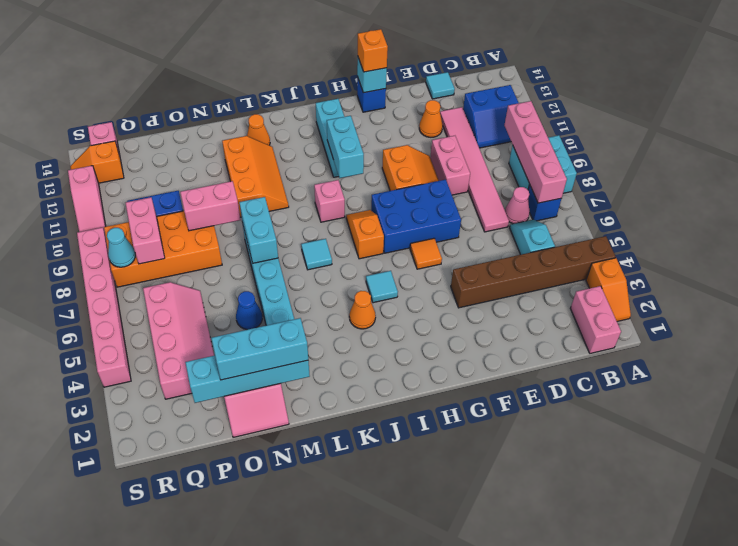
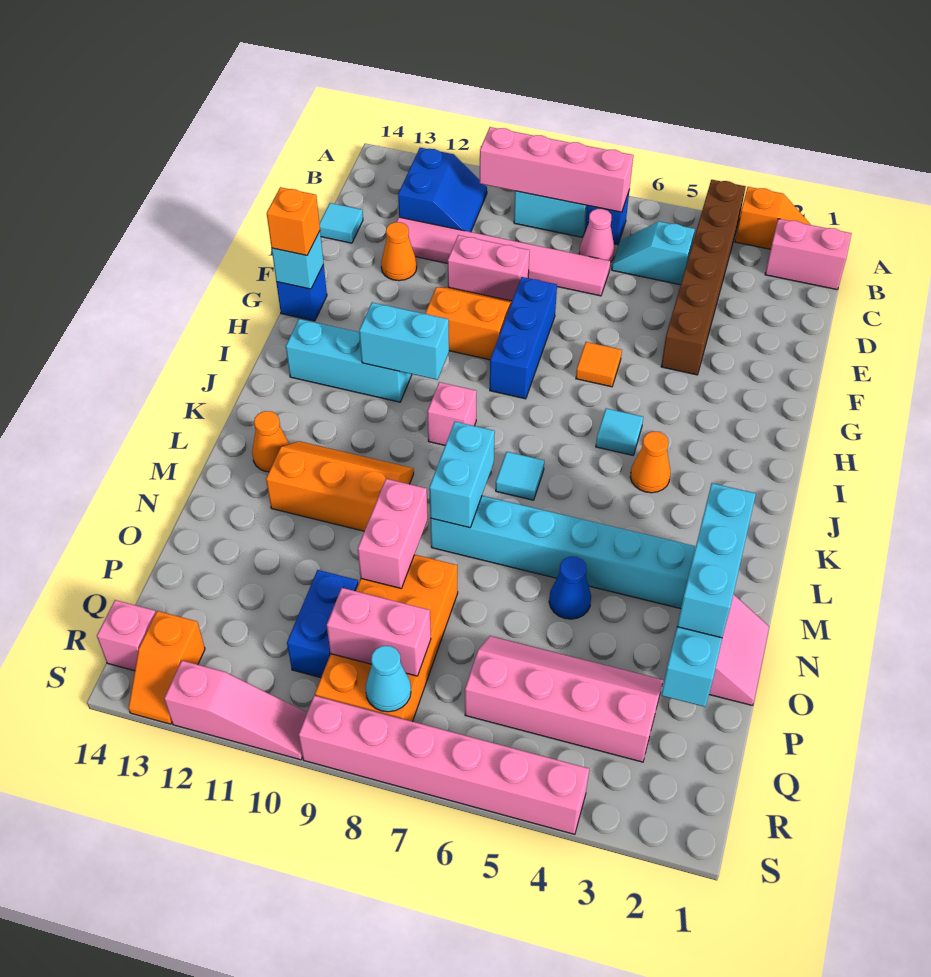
blue 2x3 brick [371,180,461,253] -> blue 1x3 brick [490,277,557,399]
orange 1x2 slope [346,210,384,259] -> none
cyan 1x2 brick [239,197,278,263] -> cyan 1x2 brick turned to [429,422,495,528]

